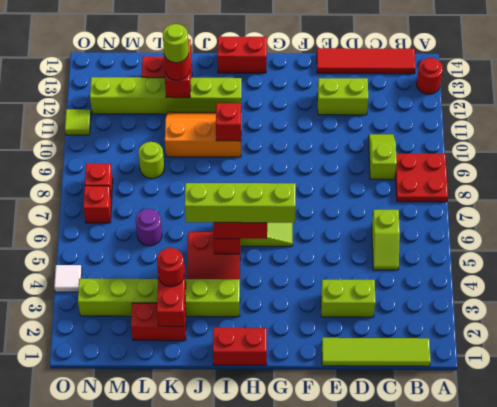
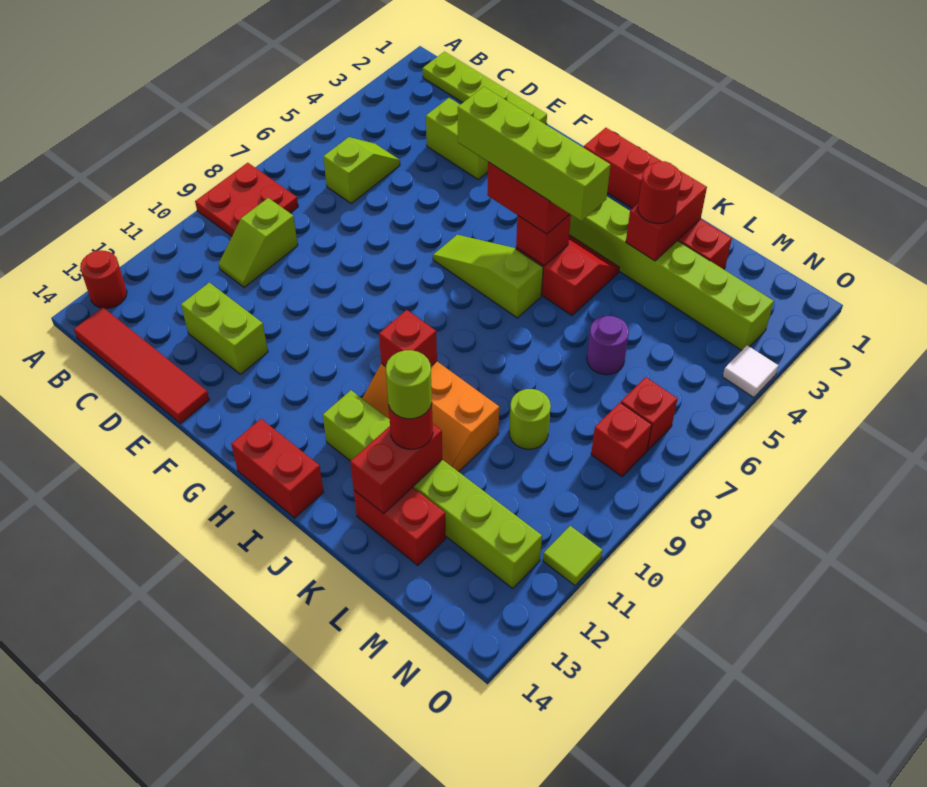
lime 1x4 tile [322,338,431,366] -> lime 1x4 plate [423,52,547,124]

